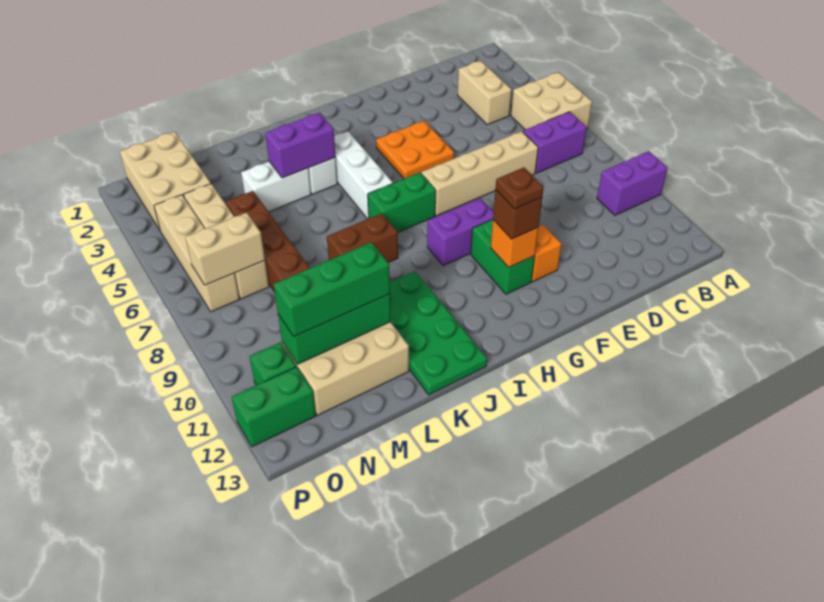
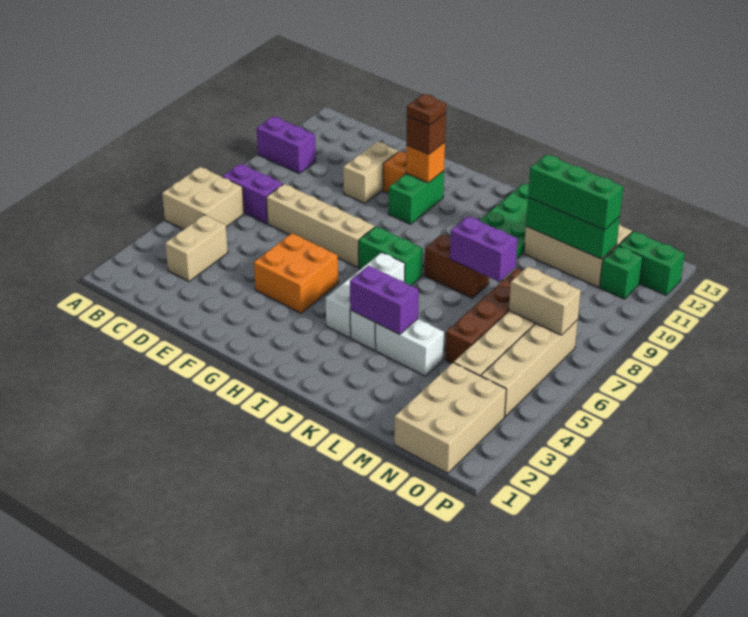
none -> tan 1x2 brick [343,142,398,203]
orange 2x2 plate [376,121,454,179] -> orange 2x2 brick [254,233,338,313]
purple 1x2 brick [427,198,494,266] -> purple 1x2 brick moved to [450,216,518,282]

